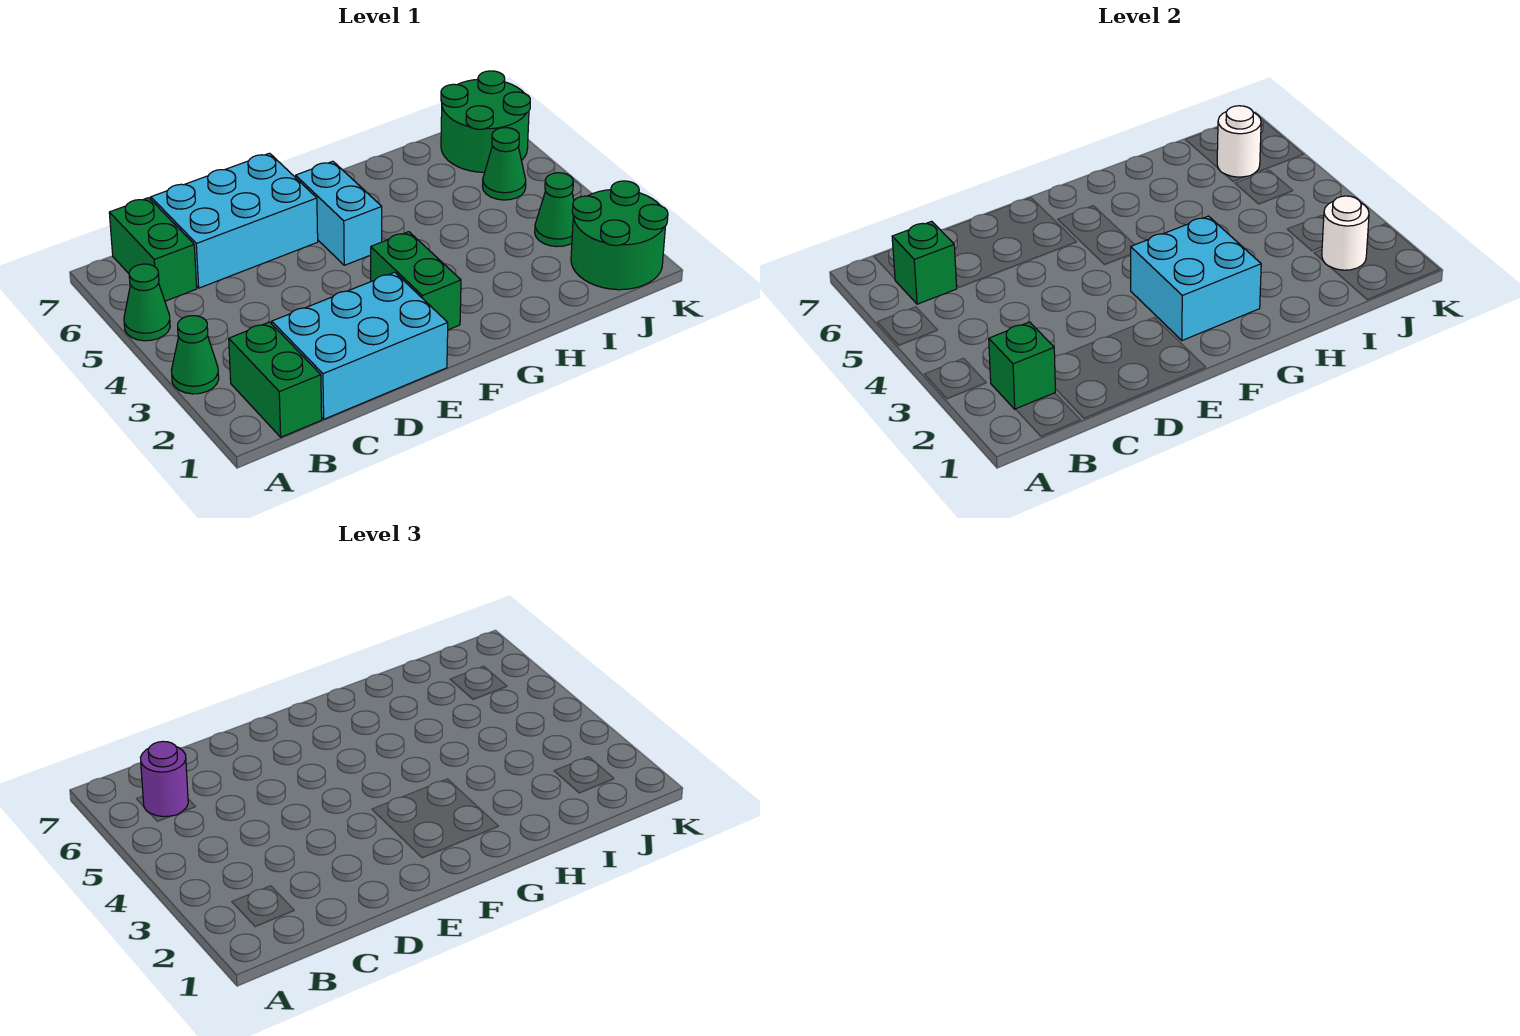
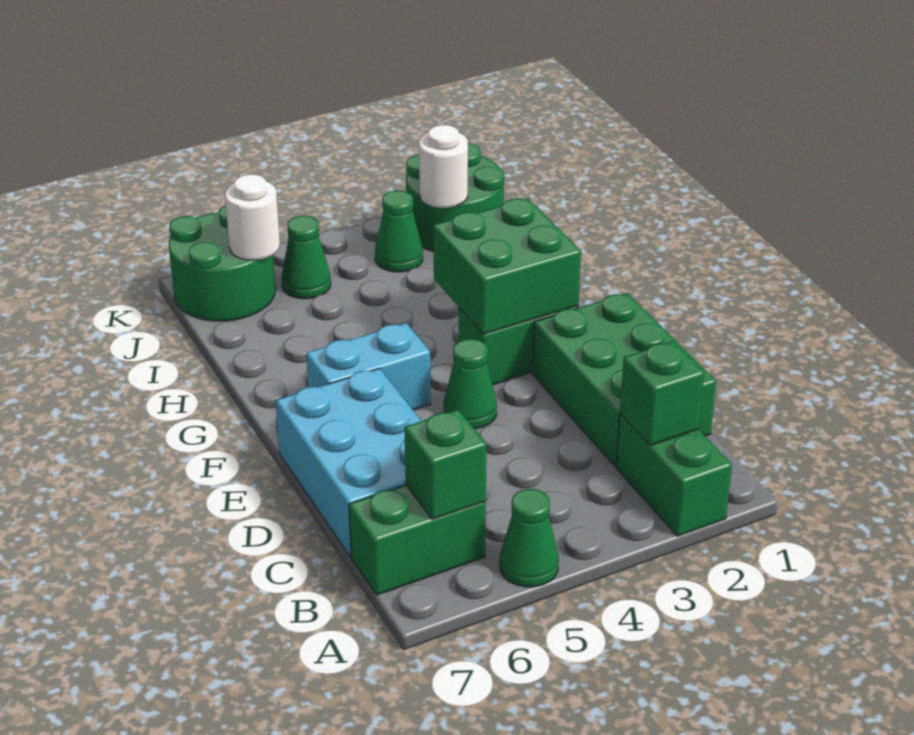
green 1x1 cone [171,316,219,394] -> green 1x1 cone moved to [444,339,497,429]
green 1x2 brick [229,322,322,437] -> green 1x2 brick turned to [617,414,732,536]
purple 1x1 round brick [141,742,188,817] -> none
cyan 2x3 brick [272,272,448,419] -> green 2x3 brick [532,293,716,467]
cyan 2x2 brick [1131,216,1261,340] -> green 2x2 brick [433,199,581,334]

